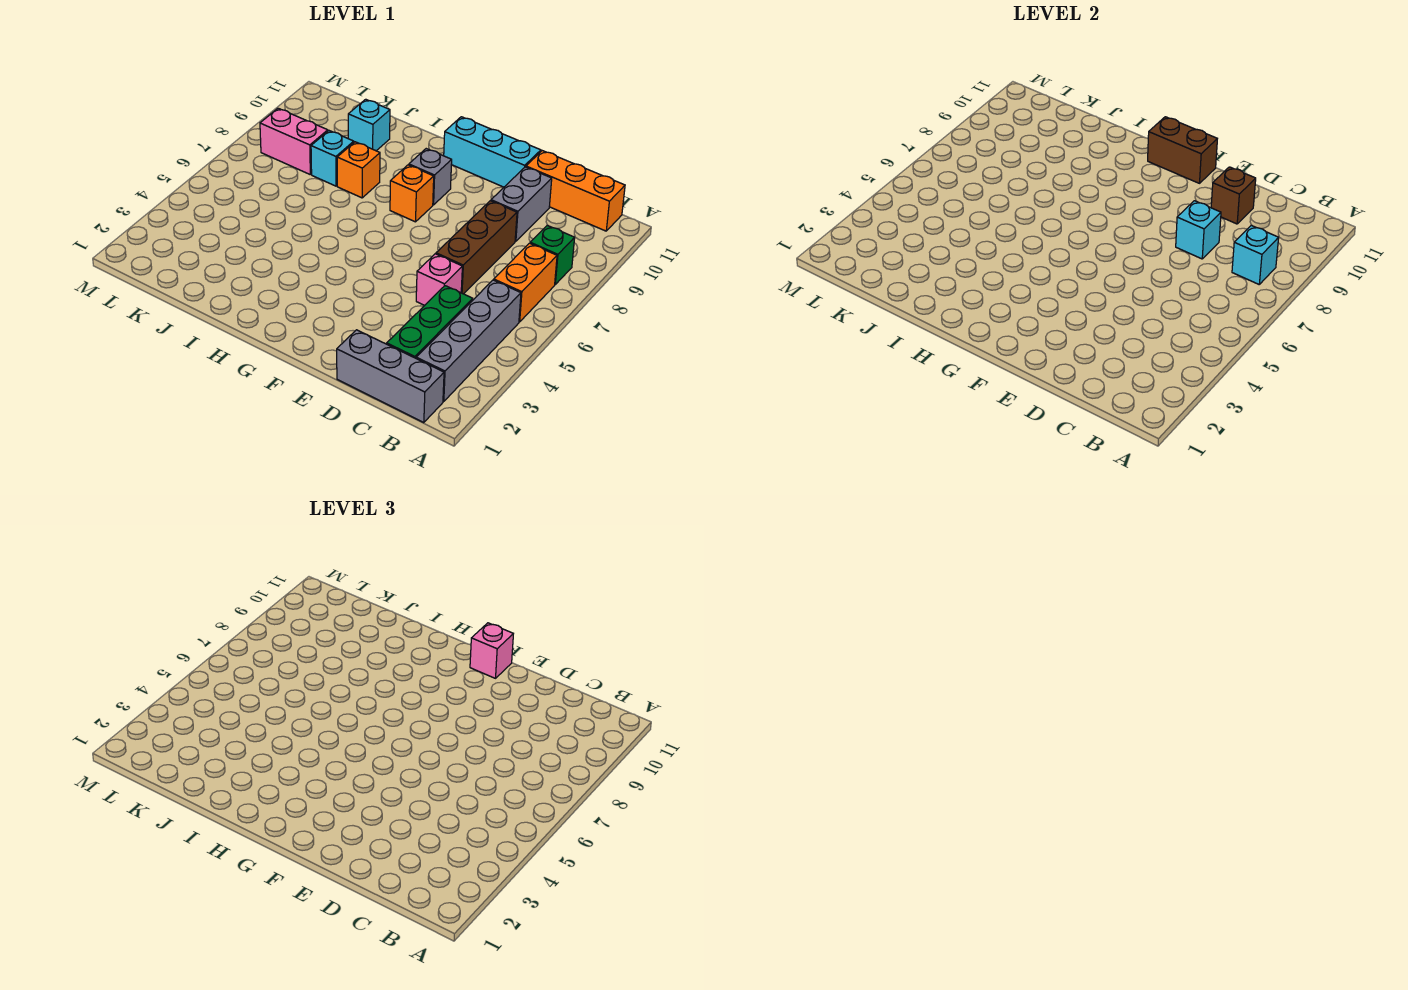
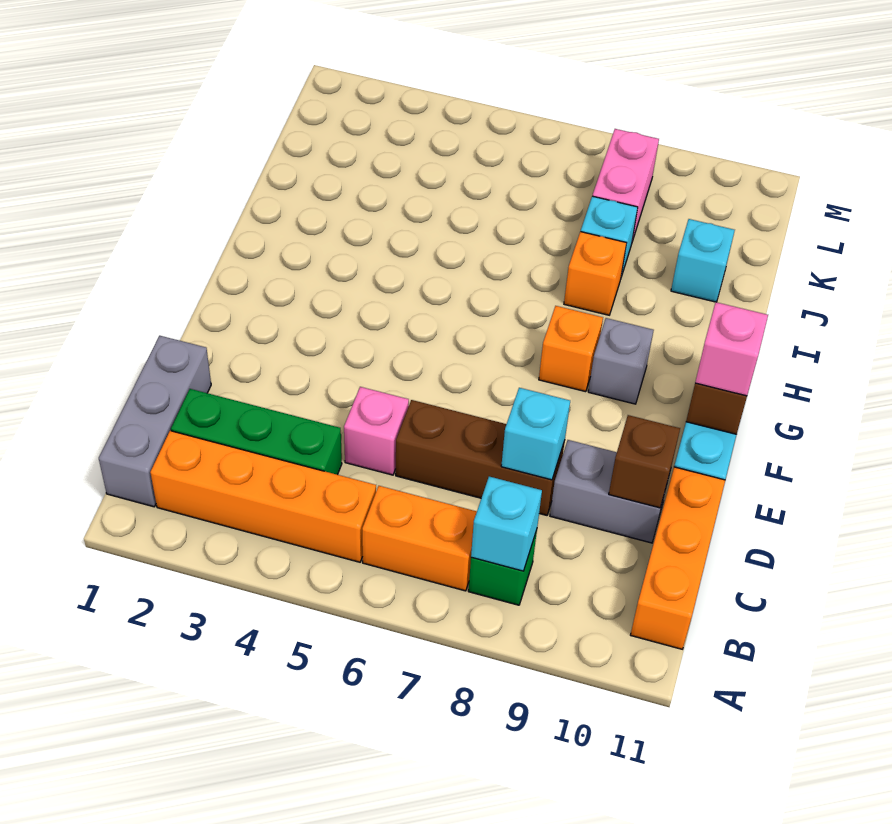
grey 1x4 brick [416,280,521,402] -> orange 1x4 brick [150,431,376,562]

